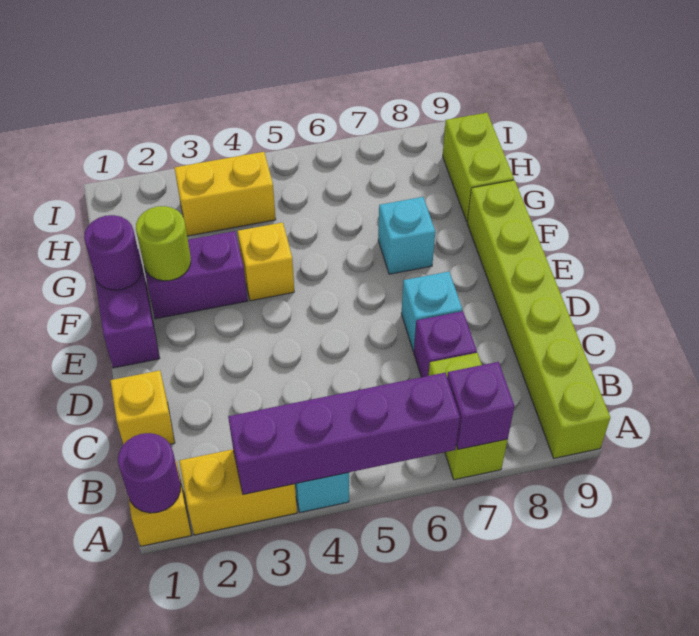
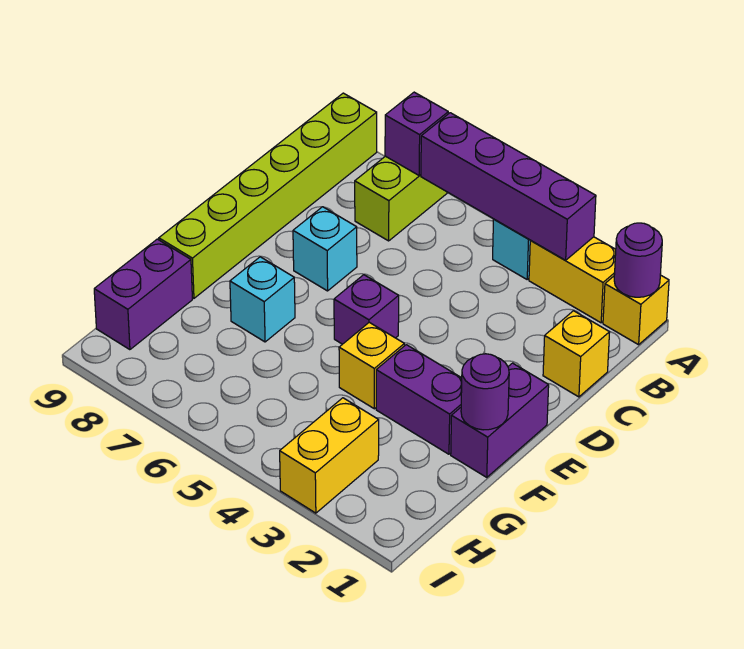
purple 1x1 brick [414,311,477,377] -> purple 1x1 brick moved to [334,275,399,344]
lime 1x1 round brick [136,206,191,281] -> none
lime 1x2 brick [443,113,514,221] -> purple 1x2 brick [94,239,192,350]
yellow 1x2 brick [175,152,276,236] -> yellow 1x2 brick turned to [280,398,379,513]

